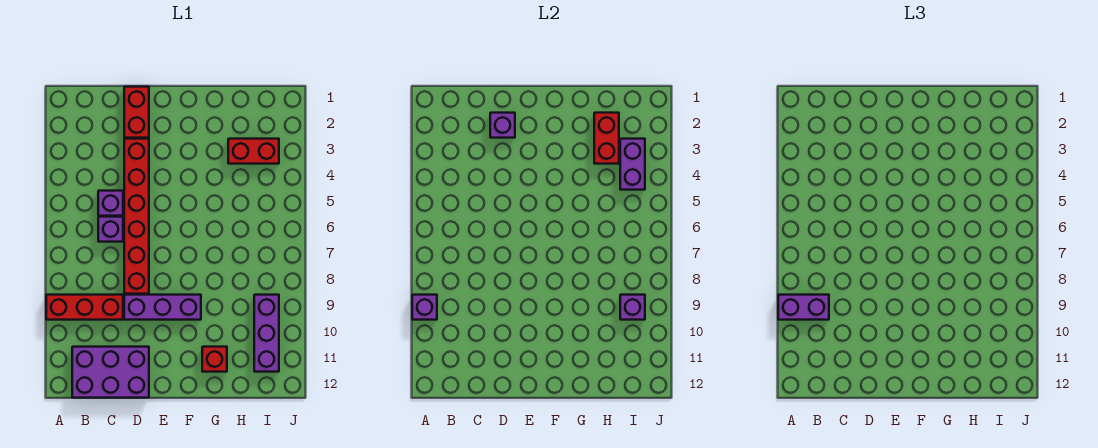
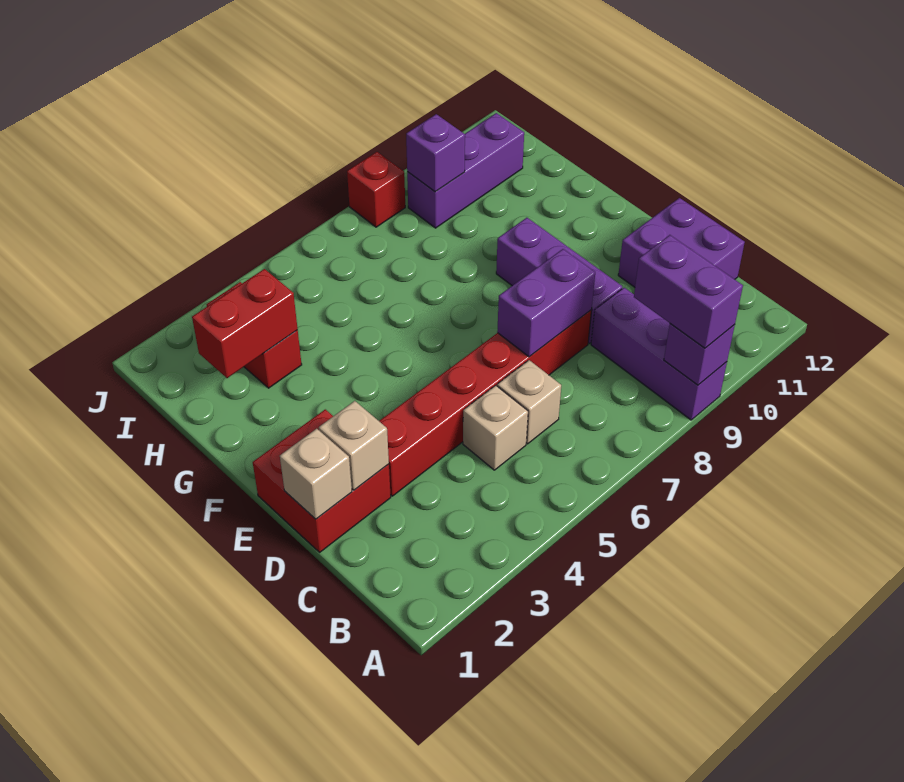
red 1x3 brick [46,295,123,320] -> purple 1x3 brick [591,288,727,420]
purple 2x3 brick [72,347,149,398] -> purple 2x2 brick [618,198,745,287]
purple 1x1 brick [98,191,123,216] -> tan 1x1 brick [463,385,528,470]
purple 1x1 brick [98,217,123,242] -> tan 1x1 brick [497,360,561,444]
red 1x2 brick [124,87,149,138] -> red 2x2 brick [253,409,391,552]
none -> tan 1x1 brick [280,429,352,519]
purple 1x1 brick [490,113,515,138] -> tan 1x1 brick [319,401,389,490]
red 1x1 brick [202,347,227,372] -> red 1x1 brick moved to [347,152,405,227]
purple 1x2 brick [620,139,645,190] -> purple 1x2 brick moved to [497,249,595,357]

